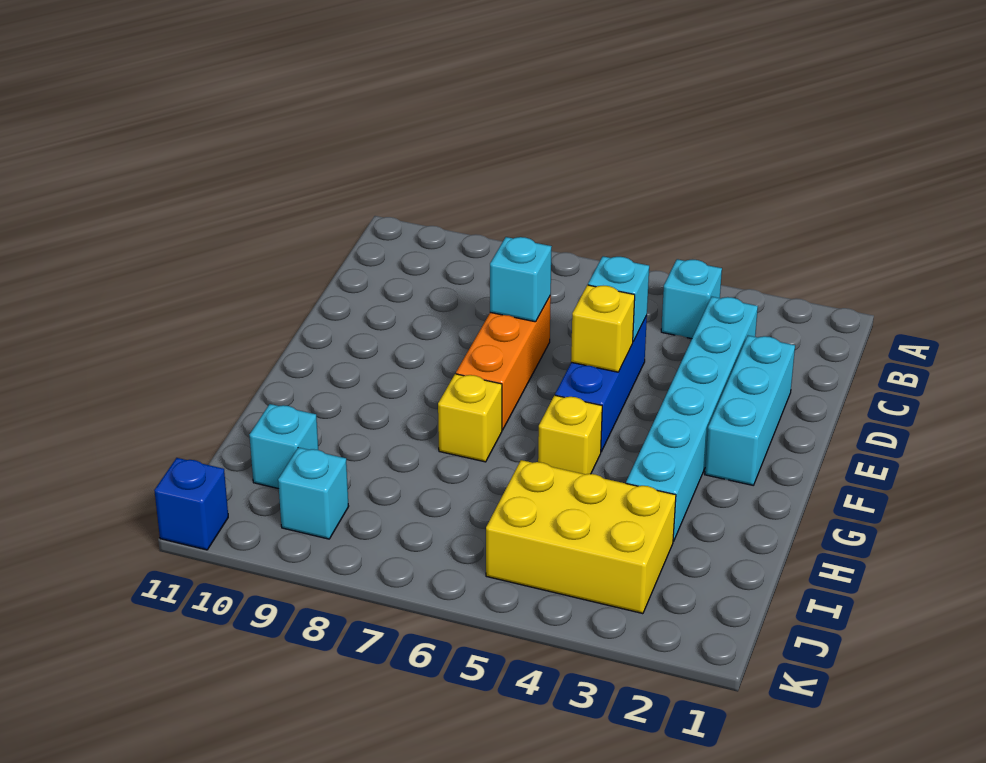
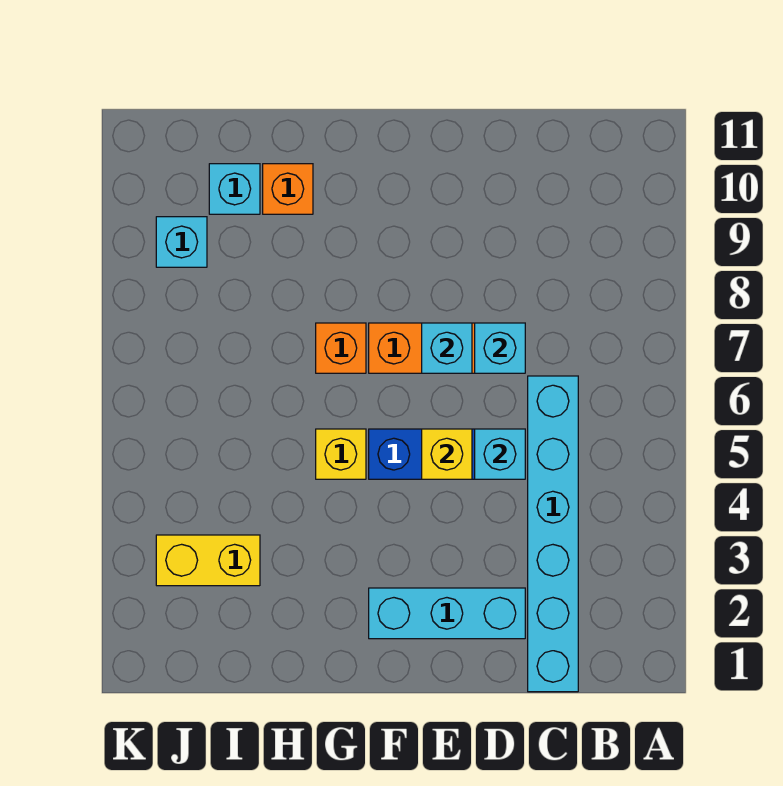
cyan 1x1 brick [661,259,722,339] -> cyan 1x1 brick moved to [422,323,472,373]
cyan 1x6 brick [626,297,758,542] -> cyan 1x6 brick turned to [528,376,578,692]
yellow 1x1 brick [438,374,502,462] -> orange 1x1 brick [316,323,366,373]
none -> orange 1x1 brick [263,164,313,214]
yellow 2x3 brick [486,460,676,614] -> yellow 1x2 brick [156,535,260,586]
blue 1x1 brick [154,458,228,550] -> none

